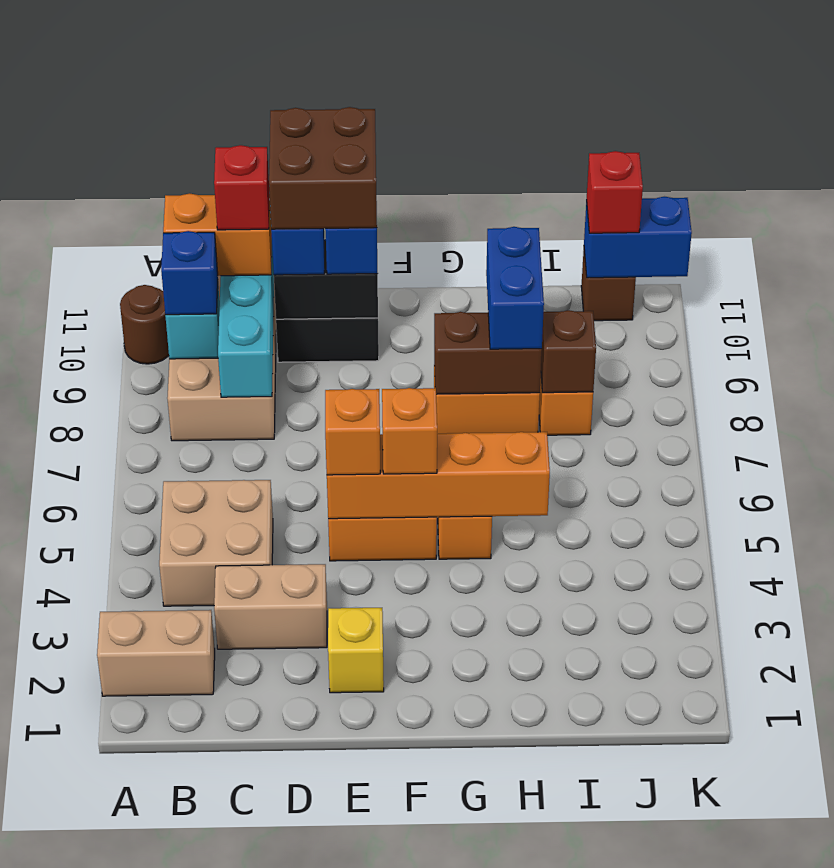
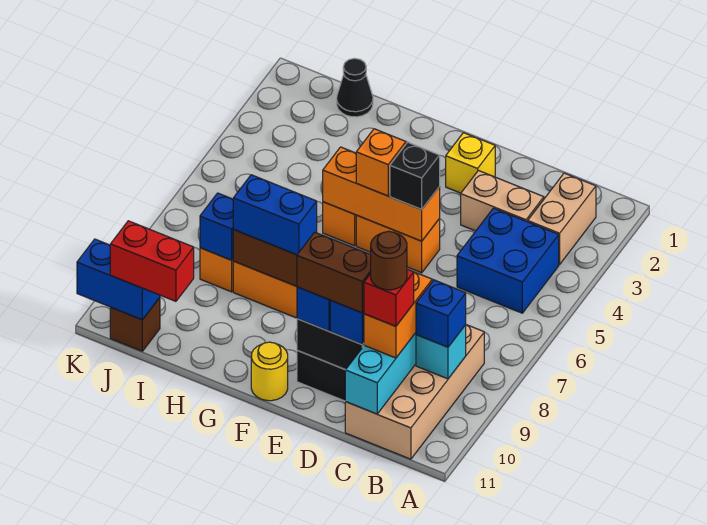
tan 1x2 brick [97,610,215,696] -> tan 1x2 brick turned to [528,173,596,265]
brown 1x1 round brick [120,285,169,364] -> brown 1x1 round brick moved to [371,231,407,290]
tan 2x2 brick [159,480,273,606] -> blue 2x2 brick [457,208,559,313]
orange 1x2 brick [163,193,272,276] -> orange 1x2 brick turned to [364,272,432,358]
brown 2x2 brick [269,107,377,229] -> brown 1x2 brick [297,232,371,313]
orange 1x4 brick [327,432,550,519] -> orange 1x3 brick [323,147,440,241]
orange 1x1 brick [325,389,380,475] -> black 1x1 brick [390,142,440,209]
none -> yellow 1x1 round brick [251,342,288,401]
blue 1x2 brick [486,227,544,349] -> blue 1x2 brick turned to [233,175,317,255]
none -> black 1x1 cone [337,58,373,117]
brown 1x1 brick [541,310,596,393] -> blue 1x1 brick [200,193,234,260]
red 1x1 brick [587,151,643,233] -> red 1x2 brick [110,221,194,301]

